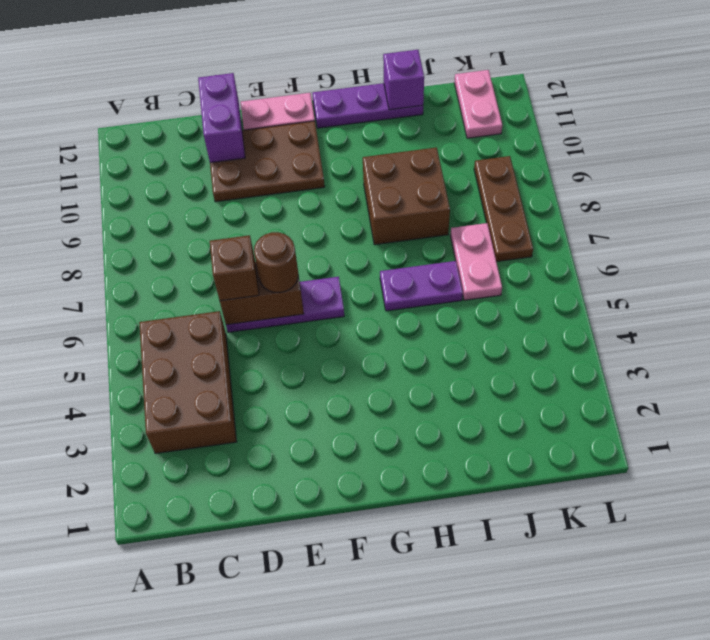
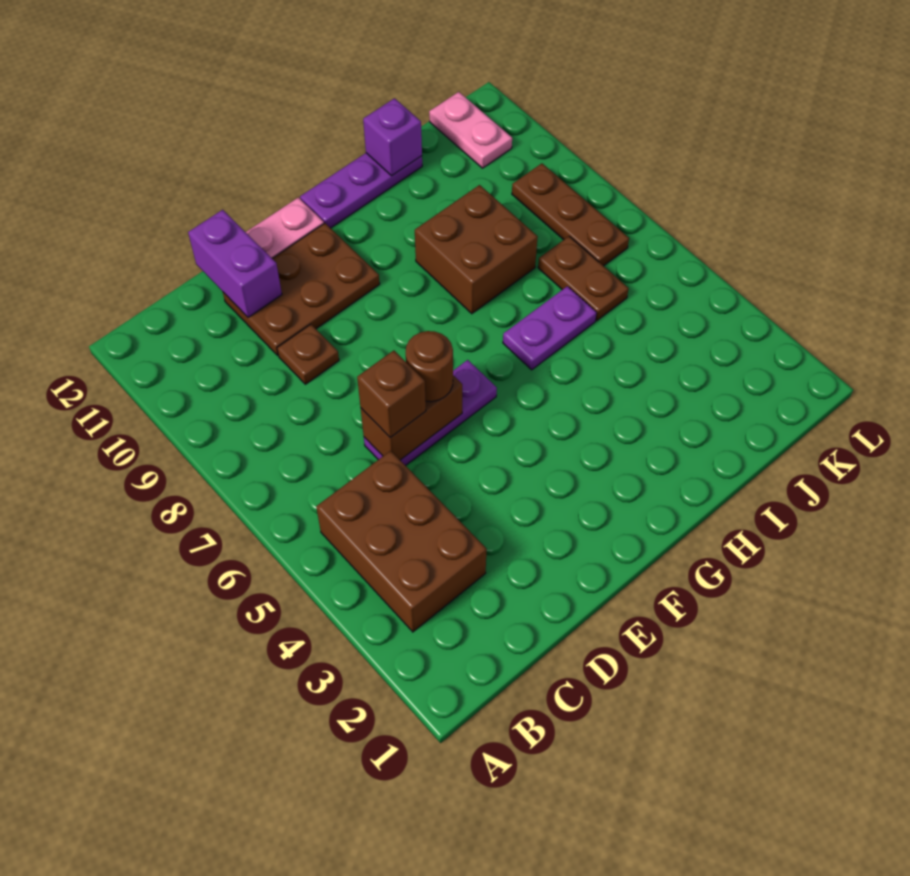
none -> brown 1x1 plate [277,324,339,384]
pink 1x2 plate [450,223,502,300] -> brown 1x2 plate [538,236,629,321]

